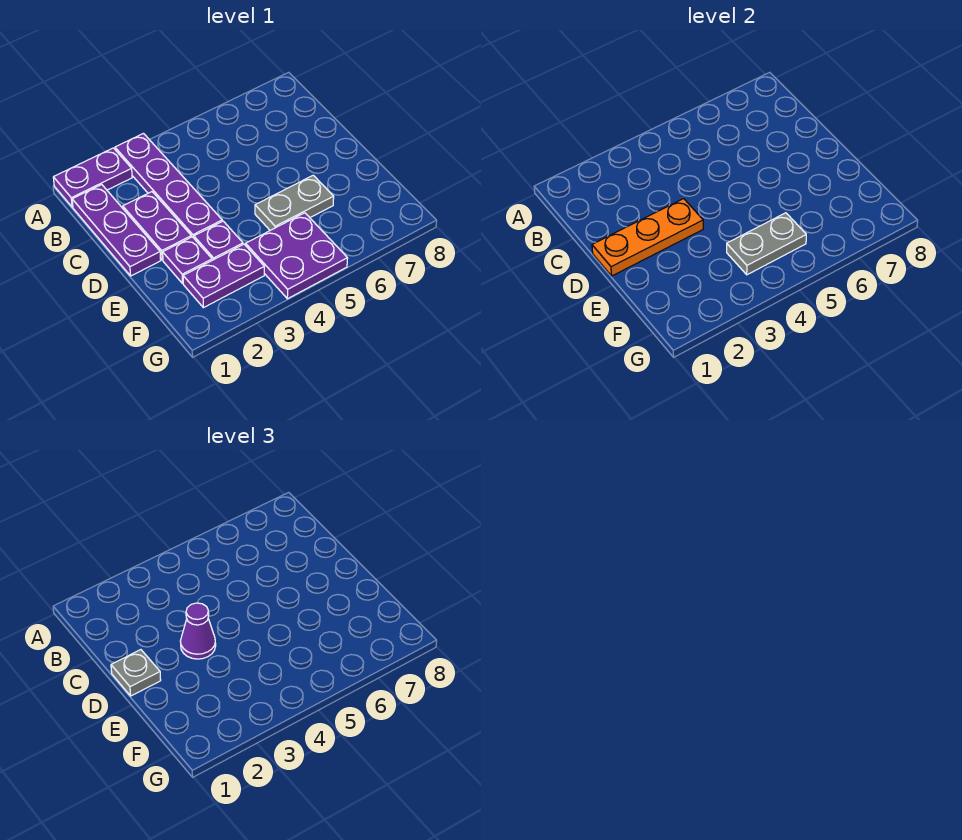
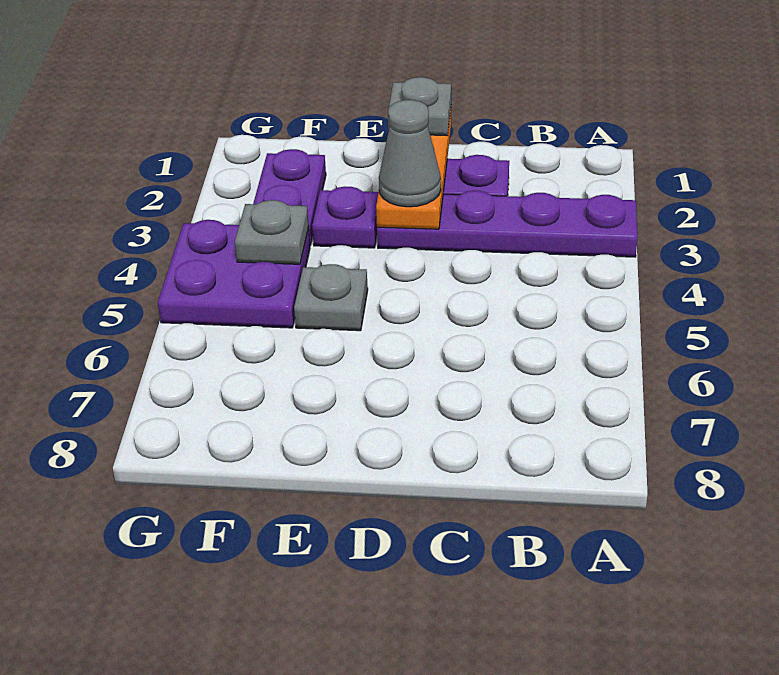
purple 1x2 plate [53,148,132,207] -> none
purple 1x3 plate [72,185,161,276] -> none
purple 1x1 cone [180,603,216,659] -> grey 1x1 cone [379,100,441,207]
purple 1x1 plate [163,237,212,283] -> none
grey 1x2 plate [255,175,334,230] -> grey 1x1 plate [294,264,368,331]
grey 1x2 plate [727,213,806,275] -> grey 1x1 plate [235,200,309,264]

